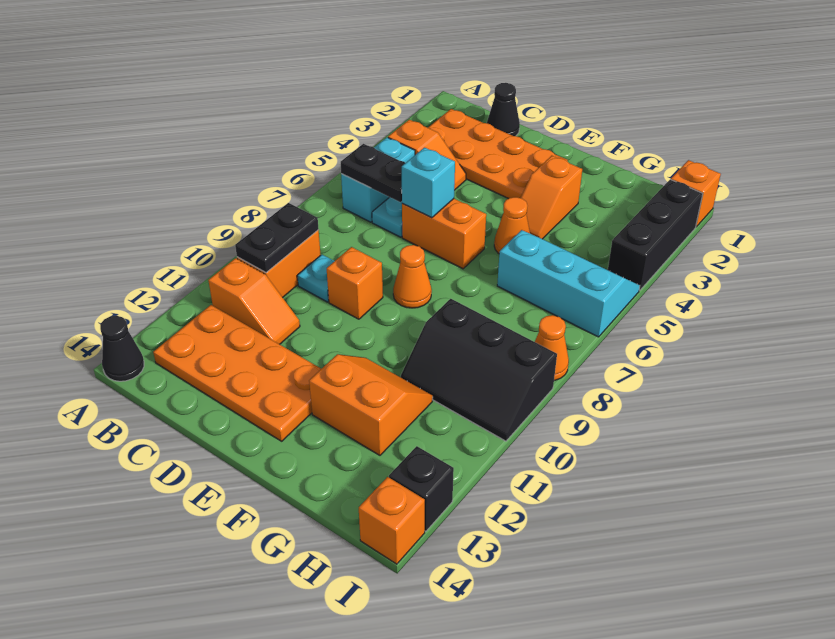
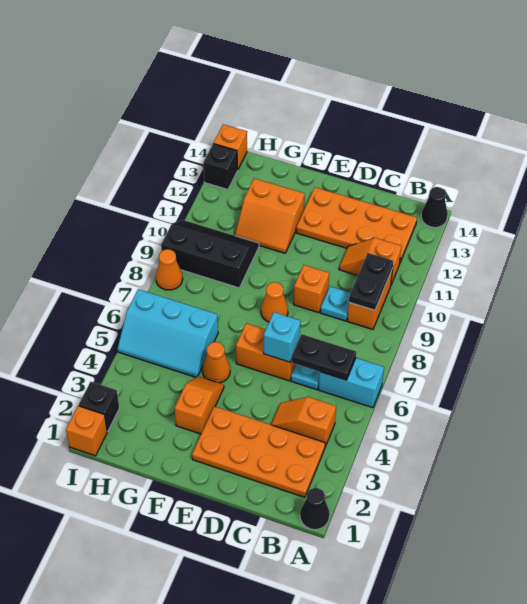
cyan 1x2 brick [341,137,415,222] -> cyan 1x2 brick turned to [319,358,384,408]
black 1x1 cone [487,83,520,136] -> black 1x1 cone moved to [300,488,330,530]
black 1x3 brick [608,179,703,291] -> black 1x1 brick [79,382,119,431]

